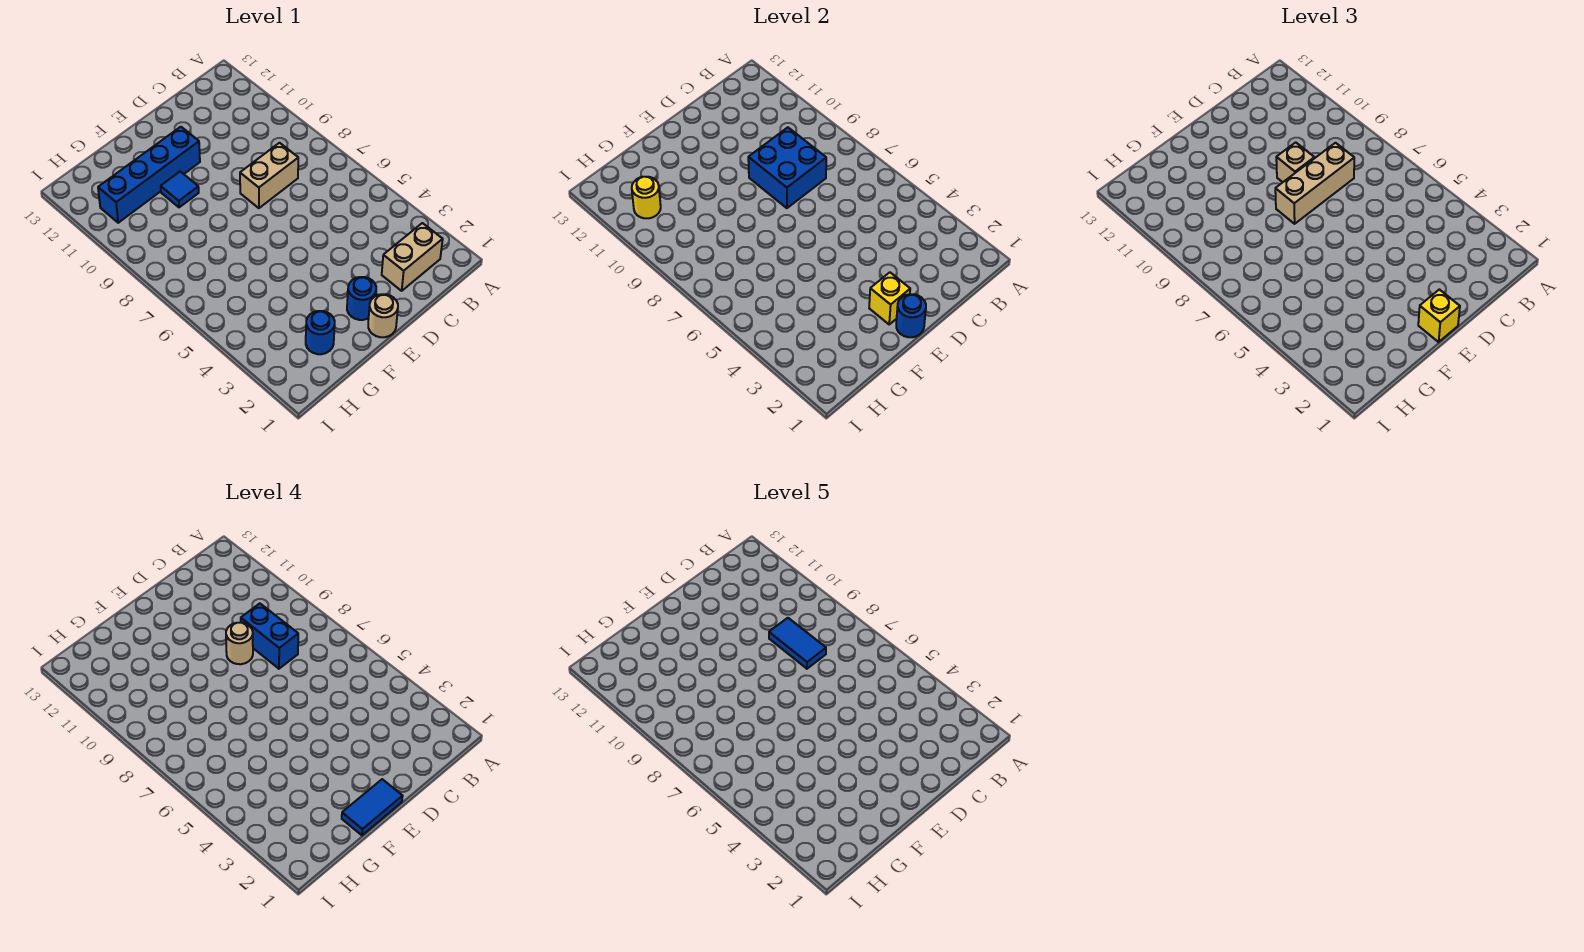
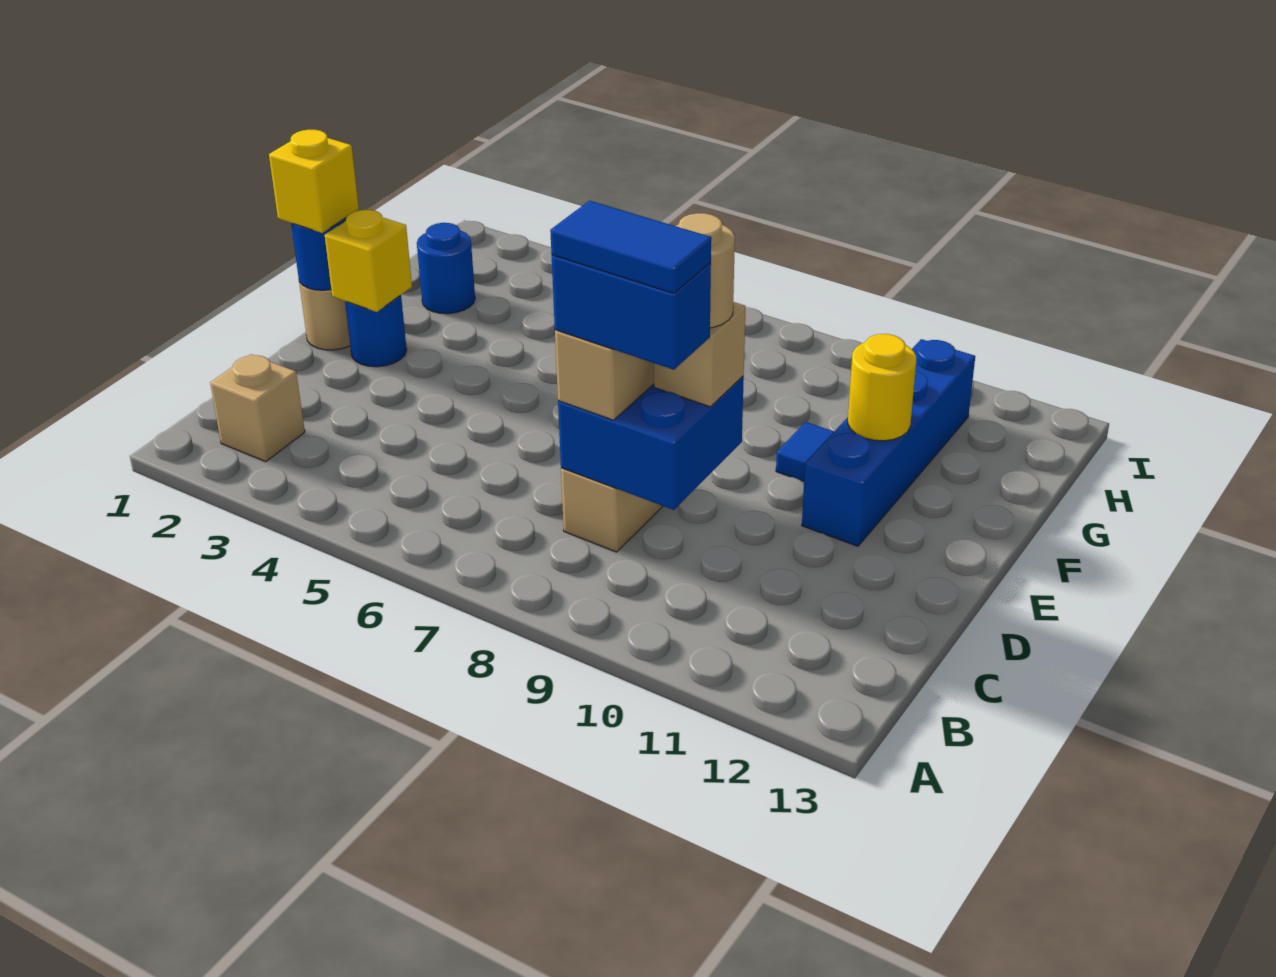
tan 1x2 brick [382,223,443,291] -> tan 1x1 brick [210,354,305,462]
blue 1x2 tile [342,779,403,835] -> none
yellow 1x1 round brick [632,177,661,218] -> yellow 1x1 round brick moved to [848,334,916,441]

